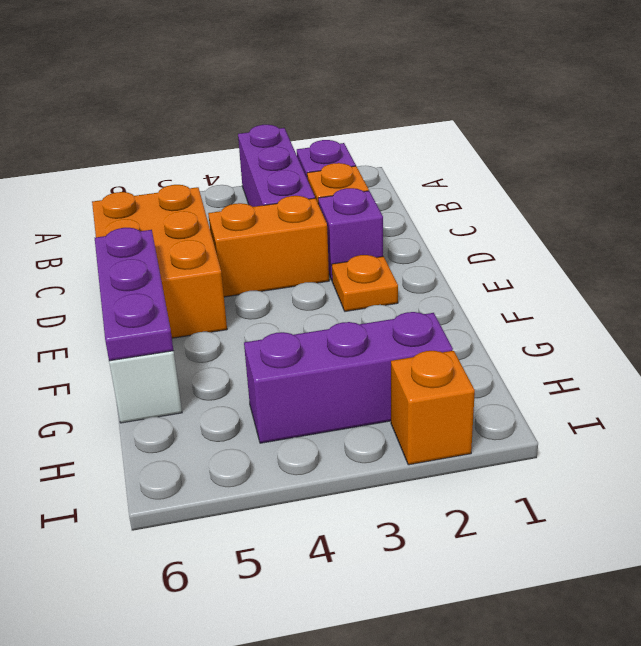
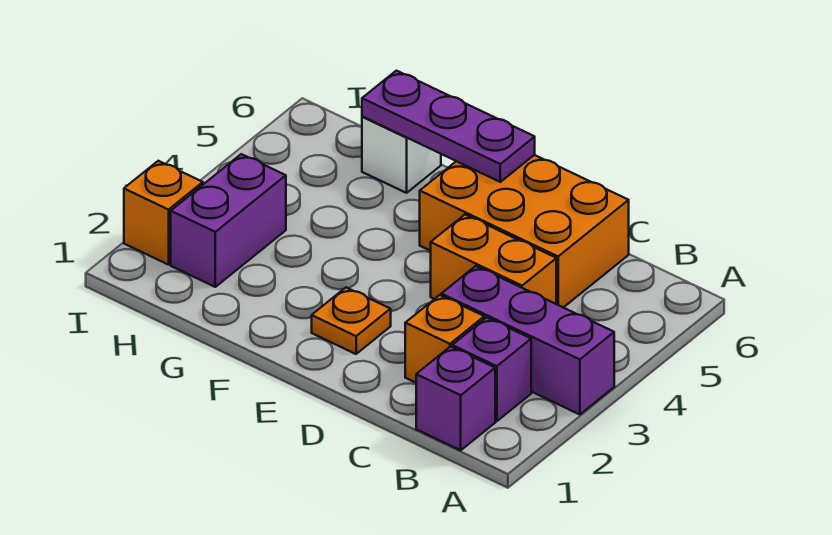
purple 1x1 brick [318,188,383,280] -> purple 1x1 brick moved to [416,347,495,450]
orange 1x2 brick [208,196,329,297] -> orange 1x2 brick turned to [431,215,556,304]
purple 1x3 brick [244,312,453,443] -> purple 1x2 brick [171,154,286,287]

